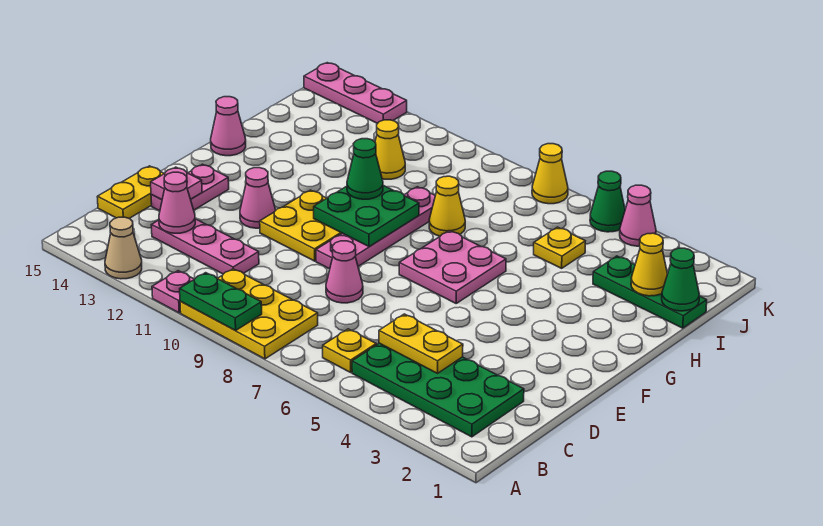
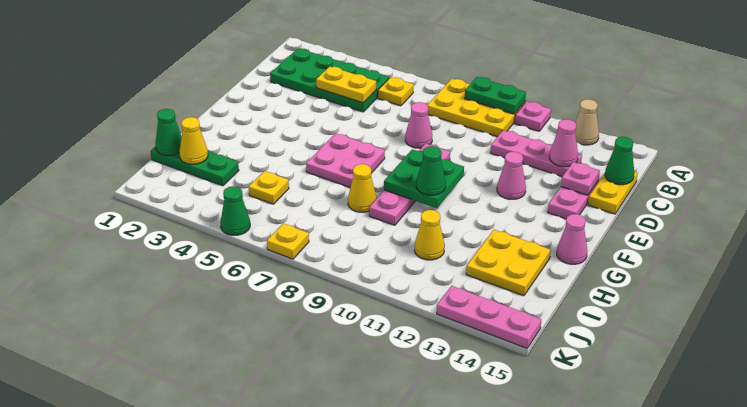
none -> green 1x1 cone [605,137,634,185]
yellow 2x2 plate [260,190,342,261] -> yellow 2x2 plate moved to [466,230,551,296]
pink 1x1 cone [620,185,656,246] -> none
yellow 1x1 cone [532,144,568,204] -> yellow 1x1 plate [267,223,309,259]

